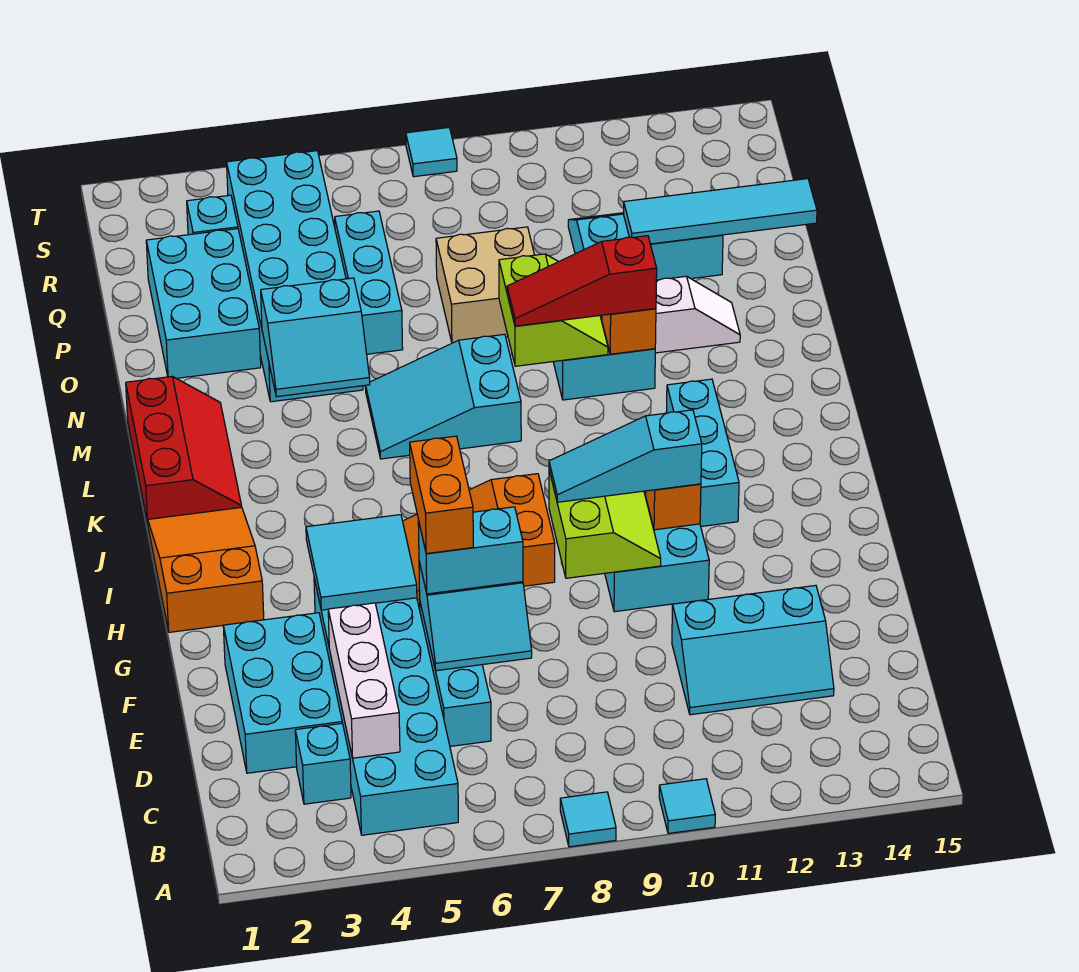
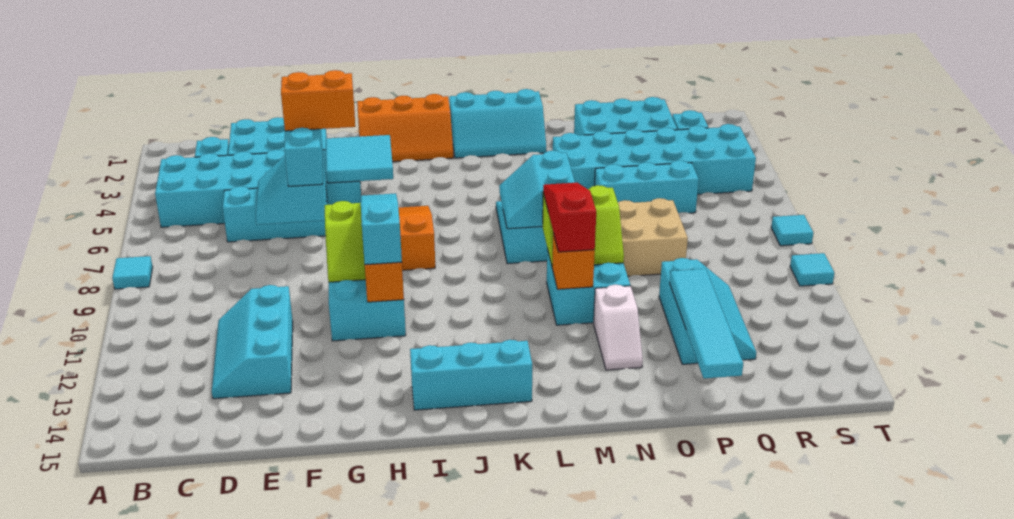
cyan 1x1 tile [659,779,715,833] -> cyan 1x1 tile moved to [790,253,834,286]
white 1x3 brick [328,603,400,758] -> none
orange 2x3 slope [148,507,264,632] -> orange 2x3 slope turned to [357,94,453,162]
cyan 1x3 brick [666,379,739,526] -> cyan 1x3 brick moved to [410,340,532,410]
red 2x3 slope [126,377,242,523] -> cyan 2x3 slope [449,89,546,158]
cyan 2x2 slope [261,278,370,397] -> cyan 2x2 slope moved to [499,151,575,229]

